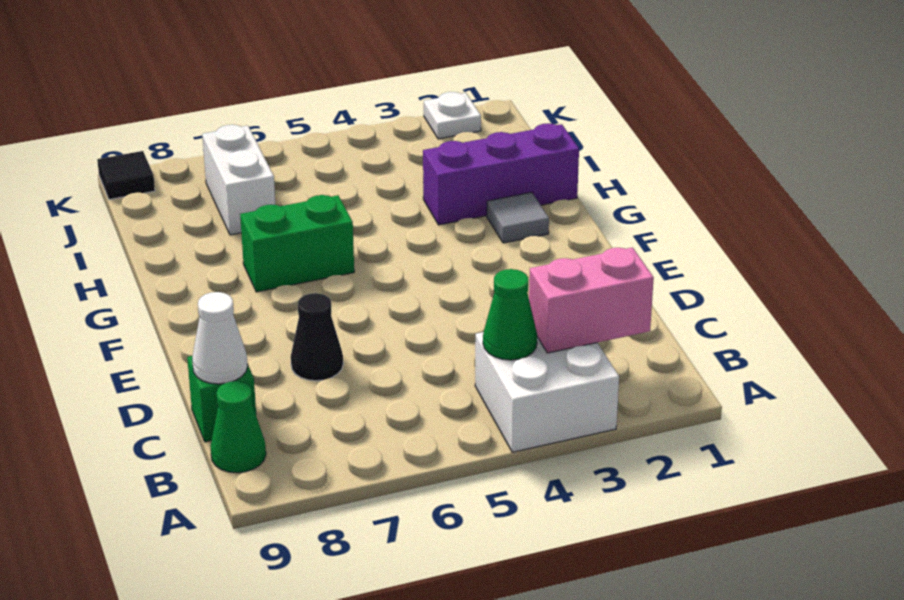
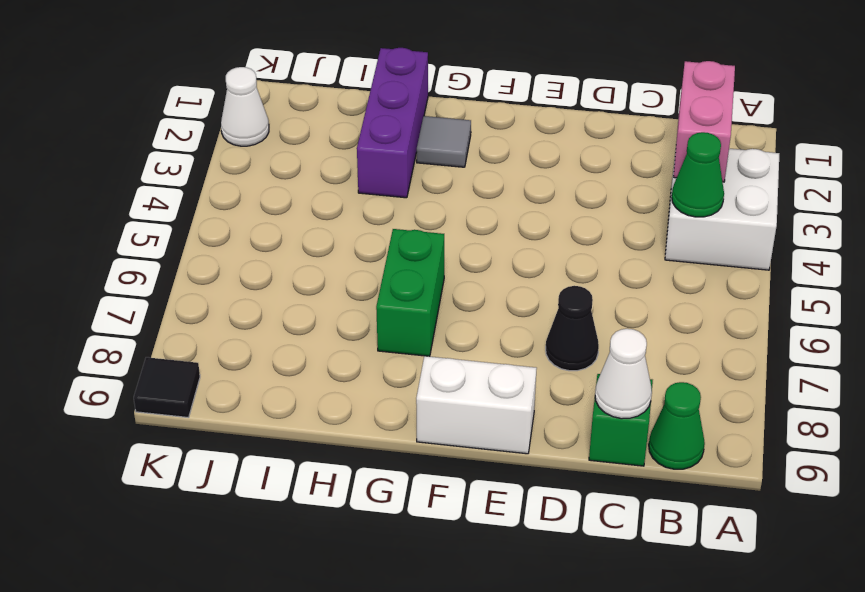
white 1x2 brick [202,125,275,235] -> white 1x2 brick moved to [416,356,537,454]
white 1x1 plate [424,92,481,139] -> white 1x1 cone [221,67,269,146]

